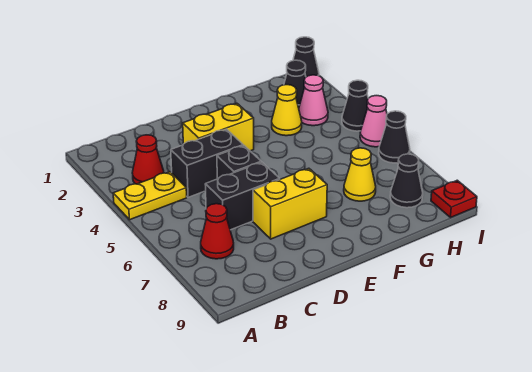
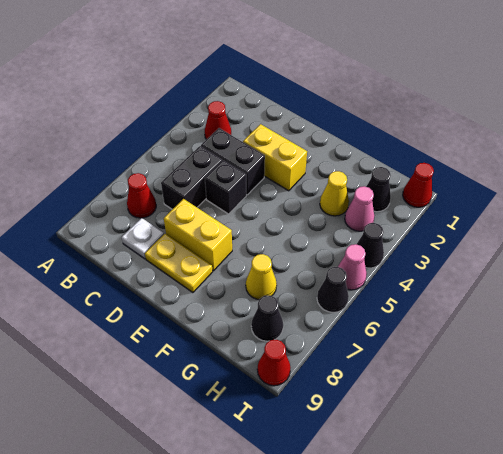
yellow 1x2 plate [113,172,187,220] -> yellow 1x2 plate moved to [145,234,213,293]
black 1x2 brick [205,162,280,230] -> black 1x2 brick turned to [161,146,222,209]
none -> white 1x1 plate [122,218,164,259]
black 1x1 cone [293,37,319,77] -> red 1x1 cone [403,163,434,207]
red 1x1 plate [431,180,477,217] -> red 1x1 cone [257,340,290,386]

